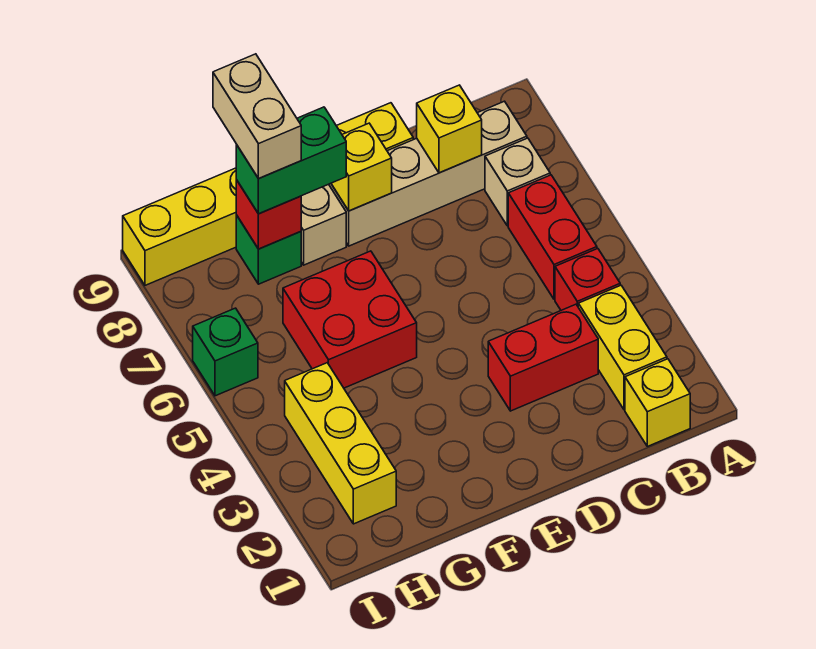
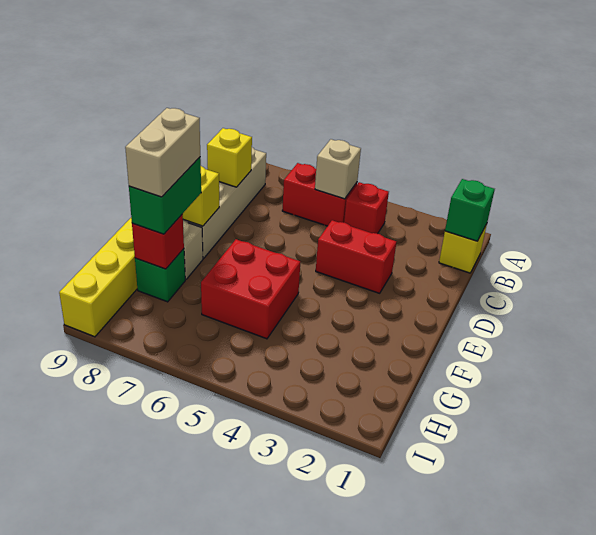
yellow 1x2 brick [578,285,667,410] -> none
tan 1x1 brick [485,138,550,226] -> tan 1x1 brick moved to [315,139,361,199]
red 1x2 brick [488,304,598,411] -> red 1x2 brick turned to [316,220,396,293]
tan 1x2 brick [213,54,301,178] -> tan 1x2 brick turned to [125,108,200,197]
yellow 1x3 brick [285,363,396,524] -> none
green 1x1 brick [193,308,258,396] -> green 1x1 brick moved to [445,179,495,241]

